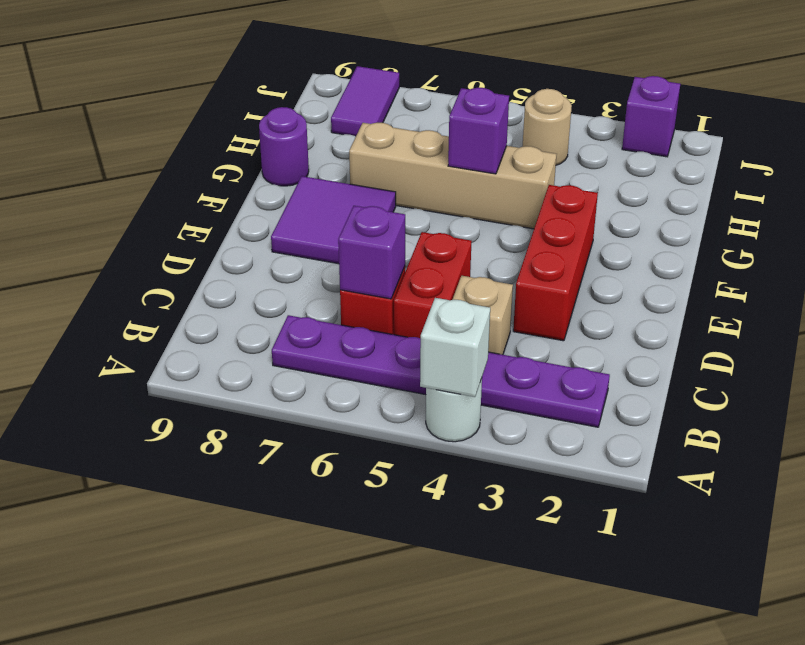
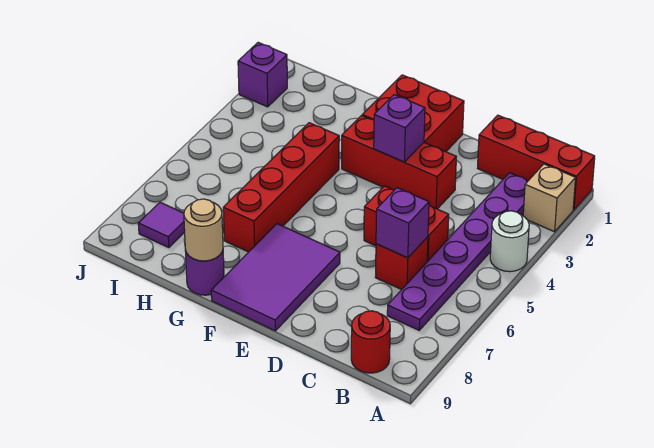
none -> red 1x3 brick [478,115,595,210]
white 1x1 brick [420,298,490,397] -> none
none -> red 1x1 round brick [351,311,390,373]
tan 1x1 brick [452,276,513,355] -> tan 1x1 brick moved to [523,164,576,232]
none -> red 2x2 brick [362,75,464,152]
purple 2x2 tile [271,176,396,264] -> purple 2x3 tile [211,224,340,331]
tan 1x4 brick [349,123,557,229] -> red 1x4 brick [223,123,339,252]
purple 1x1 brick [448,88,509,174] -> purple 1x1 brick moved to [374,95,425,162]
tan 1x1 round brick [523,89,572,165] -> tan 1x1 round brick moved to [184,199,223,261]
purple 1x2 tile [331,66,399,137] -> purple 1x1 tile [138,202,185,248]

